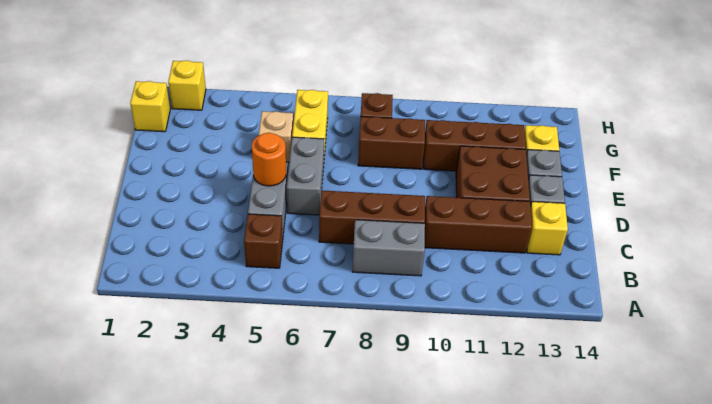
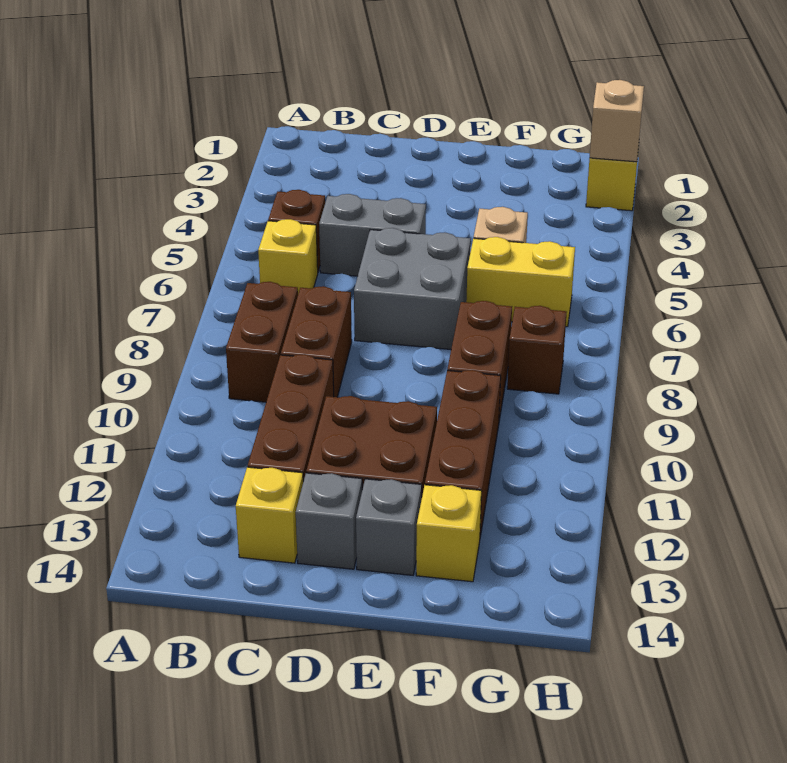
grey 1x2 brick [352,220,425,276] -> brown 1x2 brick [226,282,298,402]
brown 1x3 brick [319,190,425,244] -> brown 1x2 brick [281,286,352,397]
orange 1x1 round brick [252,133,286,186] -> none
grey 1x2 brick [287,137,324,215] -> grey 2x2 brick [354,228,471,349]
yellow 1x1 brick [130,81,170,132] -> yellow 1x1 brick moved to [258,219,318,293]
none -> tan 1x1 brick [590,80,644,162]

